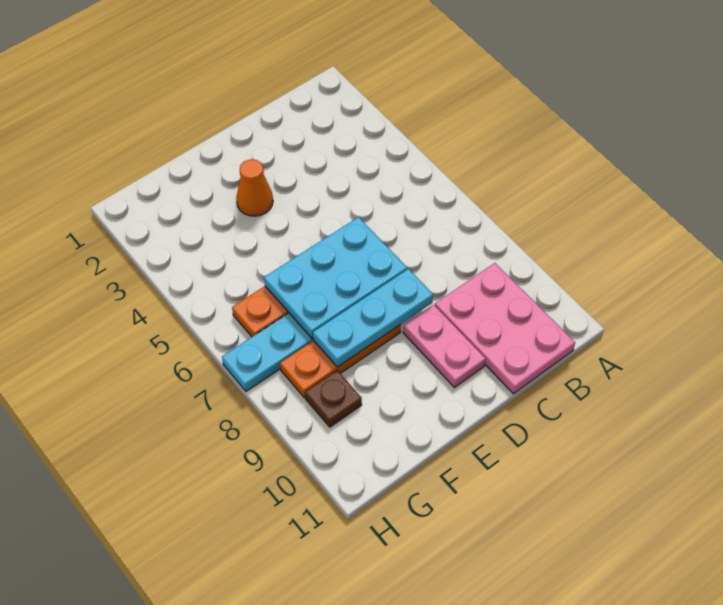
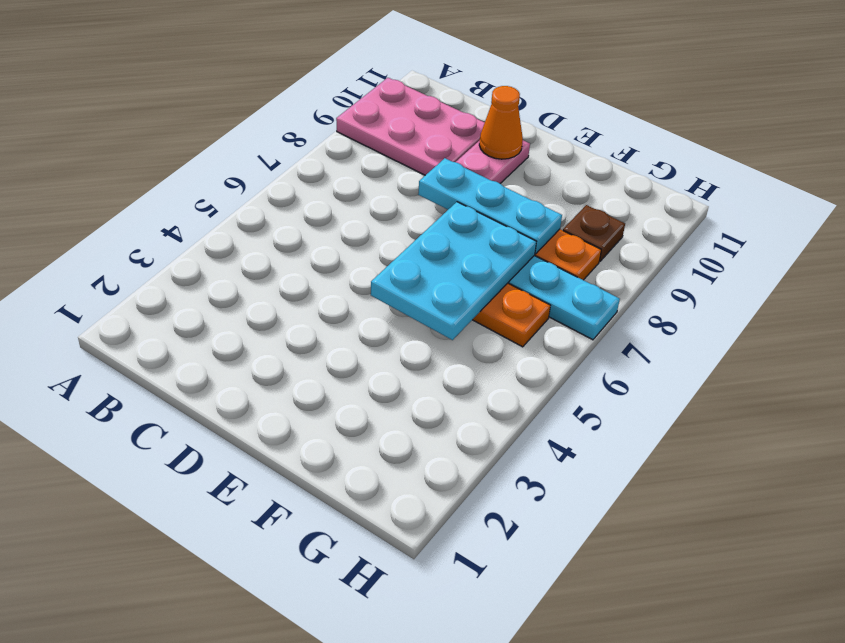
pink 2x3 plate [435,263,575,394] -> pink 2x3 plate turned to [336,78,485,175]
cyan 2x3 plate [264,217,407,339] -> cyan 2x3 plate turned to [371,202,536,340]
orange 1x1 cone [236,159,273,216] -> orange 1x1 cone moved to [479,86,523,159]

